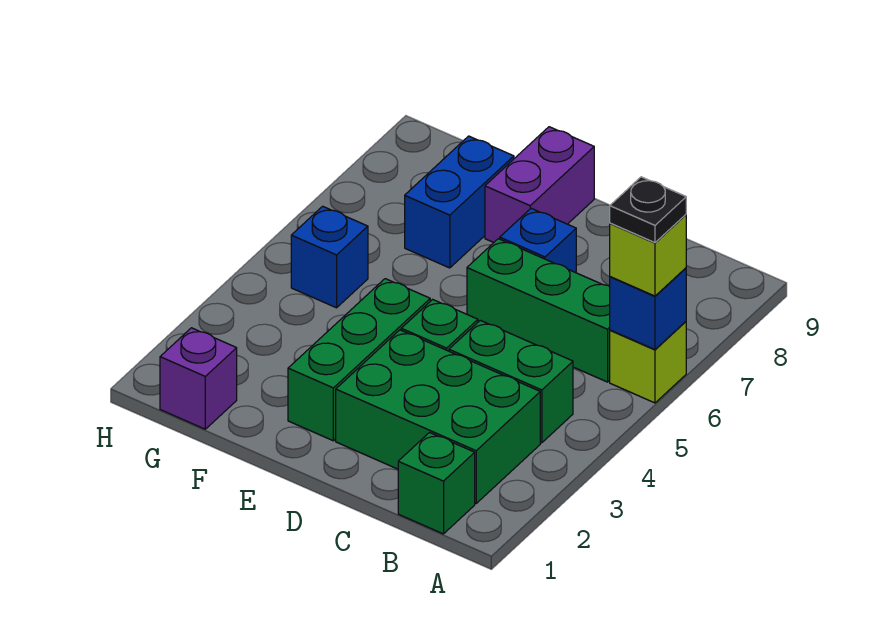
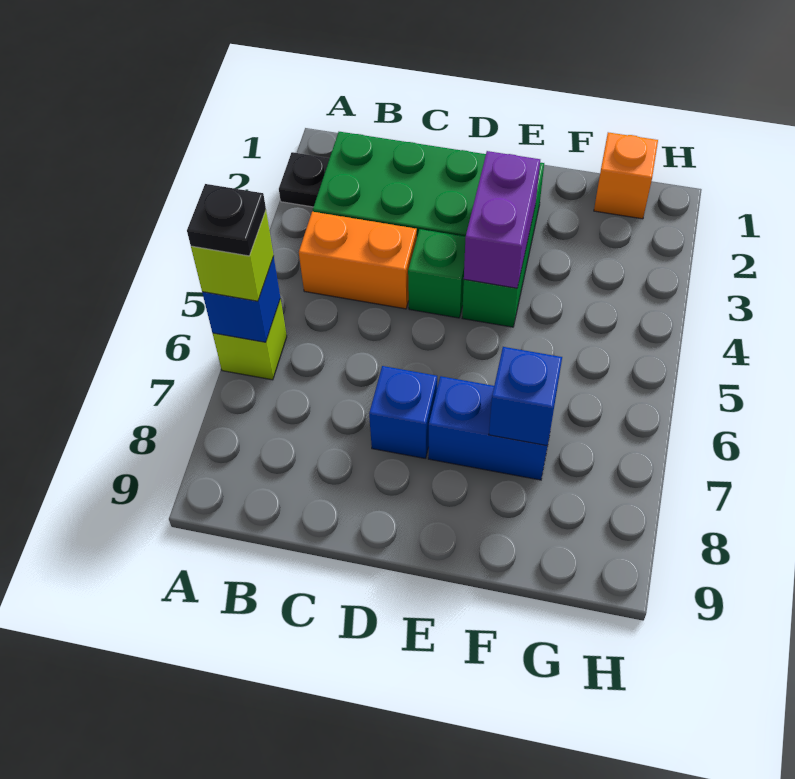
none -> black 1x1 plate [279,152,330,207]
green 1x1 brick [398,433,475,534] -> none
green 1x2 brick [449,320,573,443] -> orange 1x2 brick [299,212,417,309]
green 1x3 brick [467,239,610,382] -> none
purple 1x2 brick [485,127,594,243] -> purple 1x2 brick moved to [464,151,540,288]
blue 1x2 brick [405,136,514,268] -> blue 1x2 brick turned to [428,376,554,480]
purple 1x1 brick [160,328,237,429] -> orange 1x1 brick [594,132,658,219]
blue 1x1 brick [291,206,368,308] -> blue 1x1 brick moved to [489,347,562,445]

